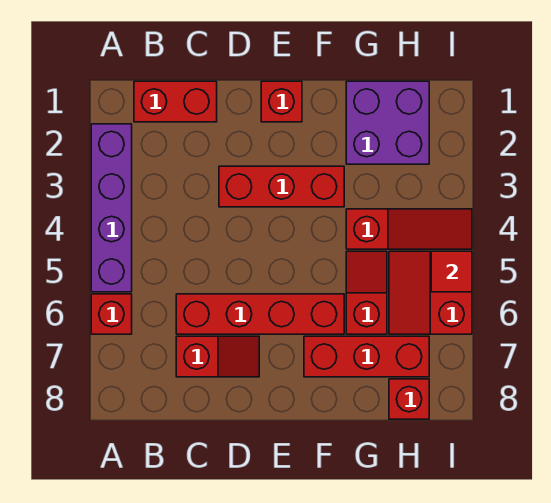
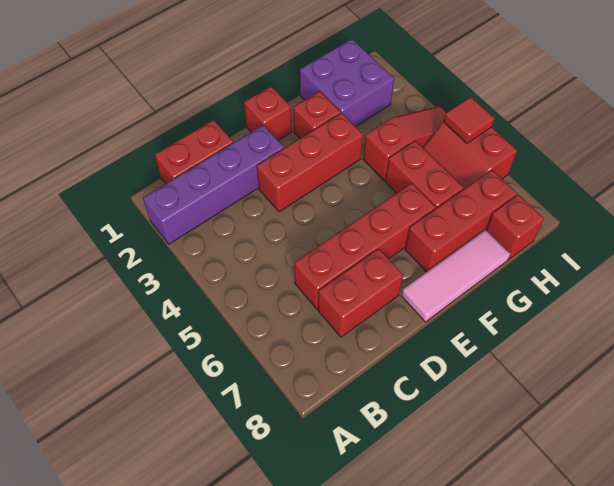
purple 1x4 brick [91,124,132,292] -> purple 1x4 brick turned to [143,125,284,244]
red 1x1 brick [91,294,132,334] -> red 1x1 brick moved to [293,91,341,138]
red 1x2 slope [176,336,259,377] -> red 1x2 brick [318,249,403,337]
none -> pink 1x3 tile [401,230,510,322]
red 1x2 slope [346,251,387,334] -> red 1x2 brick [385,141,464,209]

